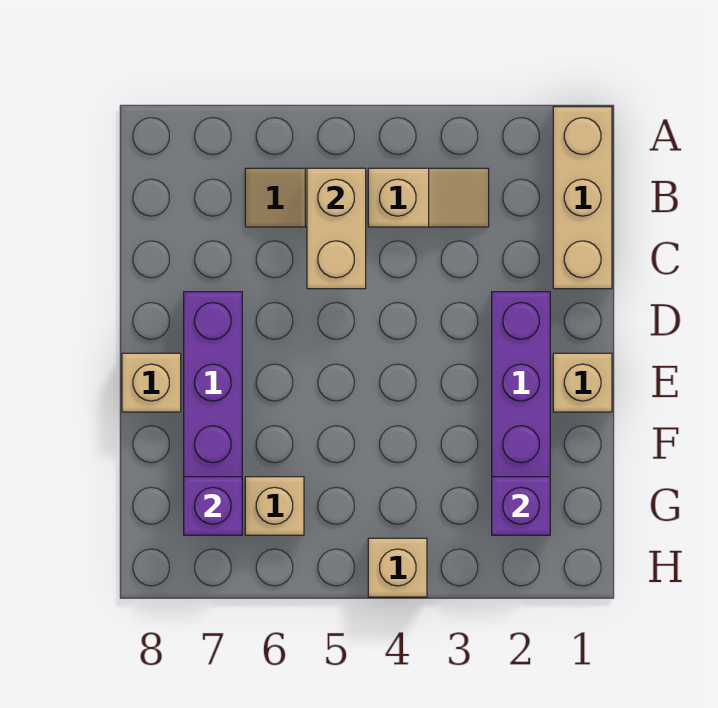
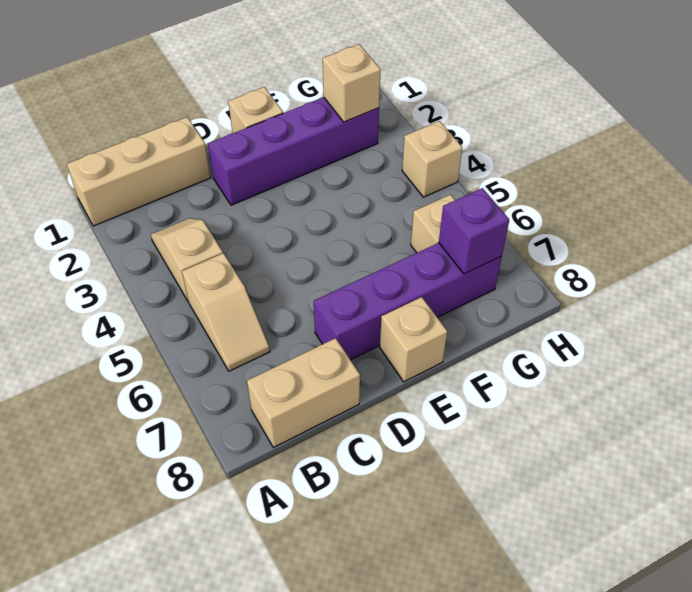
tan 1x2 brick [307,168,366,289] -> tan 1x2 brick moved to [247,338,360,447]
purple 1x1 brick [492,477,550,535] -> tan 1x1 brick [323,44,381,122]

